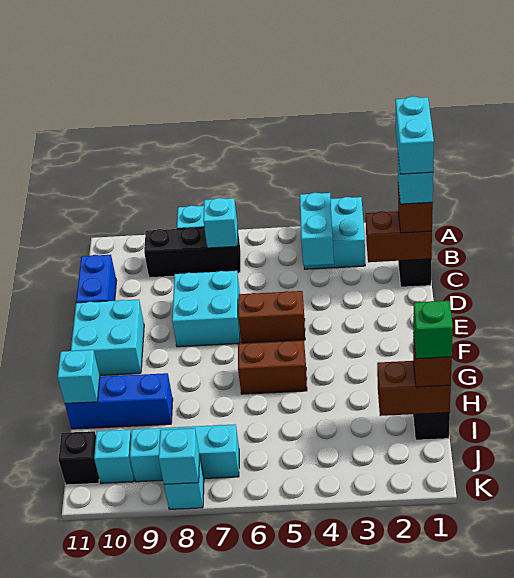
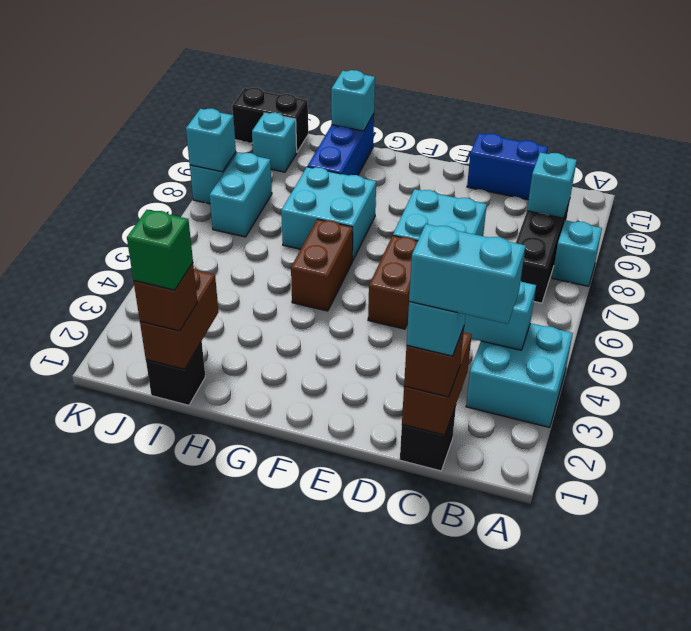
cyan 1x1 brick [203,198,238,248] -> cyan 1x1 brick moved to [527,152,577,218]
cyan 2x2 brick [71,300,144,375] -> cyan 2x2 brick moved to [281,167,376,261]
cyan 1x3 brick [130,424,239,482] -> cyan 1x2 brick [210,153,272,237]
black 1x1 brick [59,431,99,485] -> black 1x2 brick [232,88,308,152]

